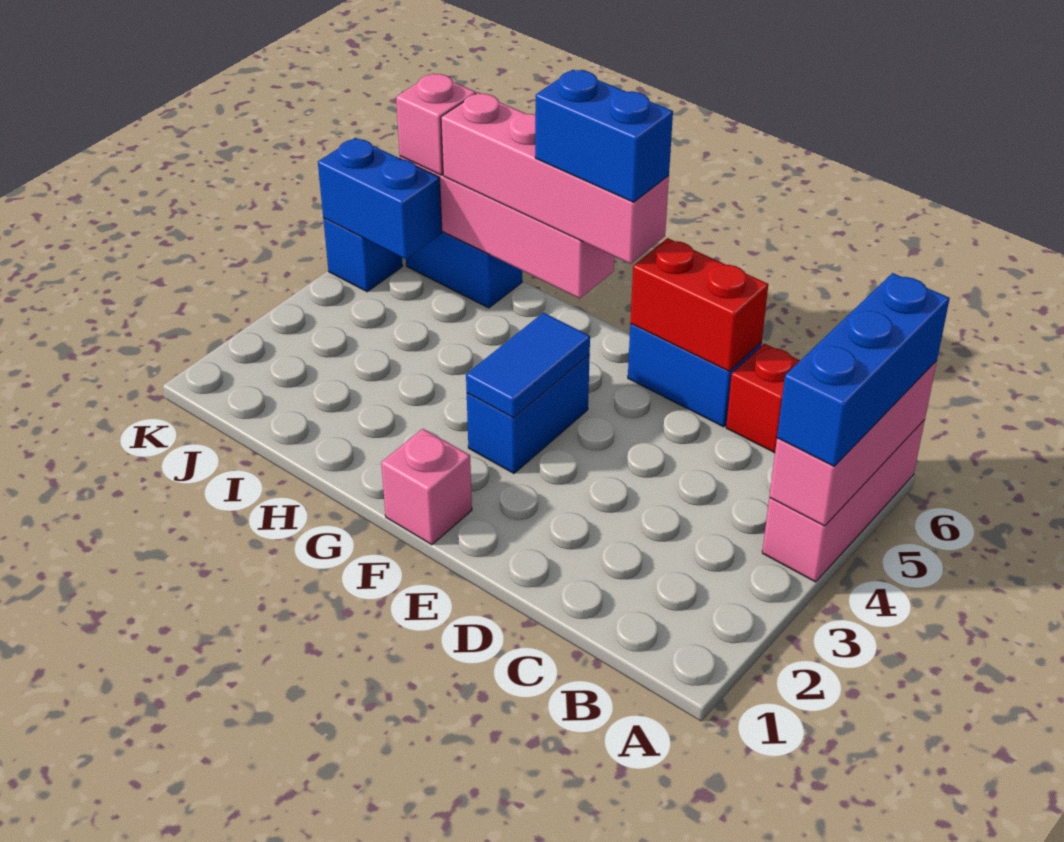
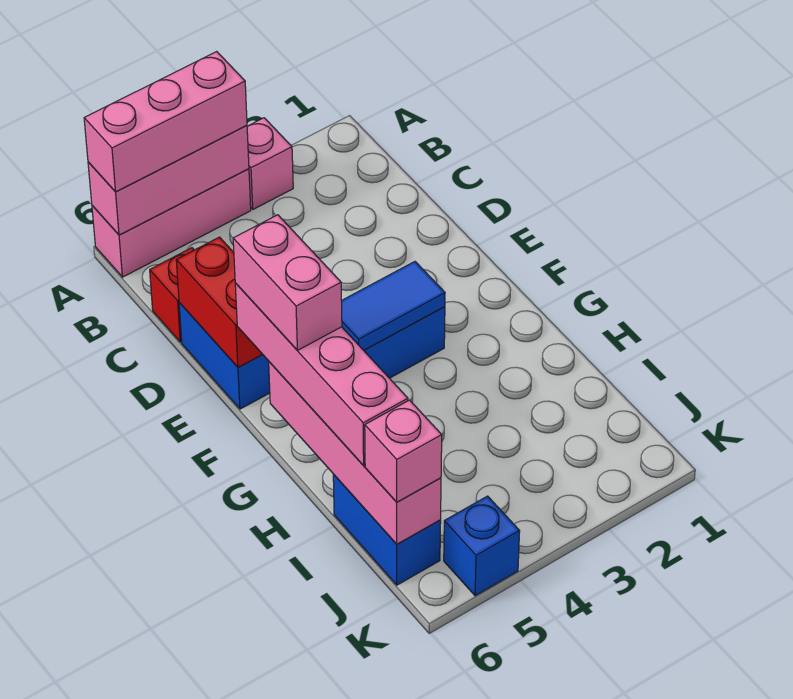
blue 1x3 brick [777,273,950,466] -> pink 1x3 brick [84,52,247,192]
pink 1x1 brick [381,429,472,545] -> pink 1x1 brick moved to [247,118,293,209]
blue 1x2 brick [535,70,673,202] -> pink 1x2 brick [233,215,342,350]
blue 1x2 brick [318,138,442,259] -> none

